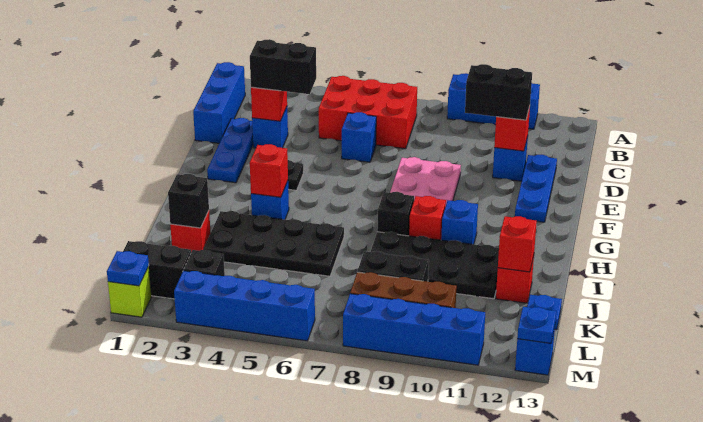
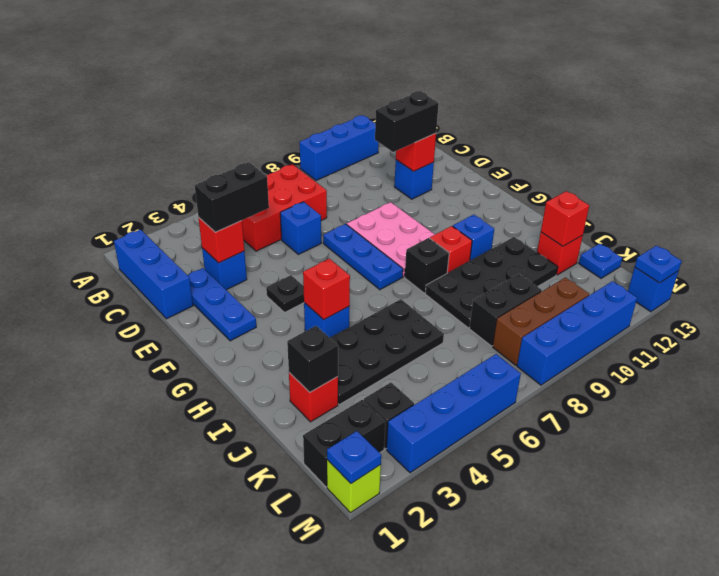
blue 1x3 plate [515,155,557,222] -> blue 1x3 plate moved to [323,224,403,290]

